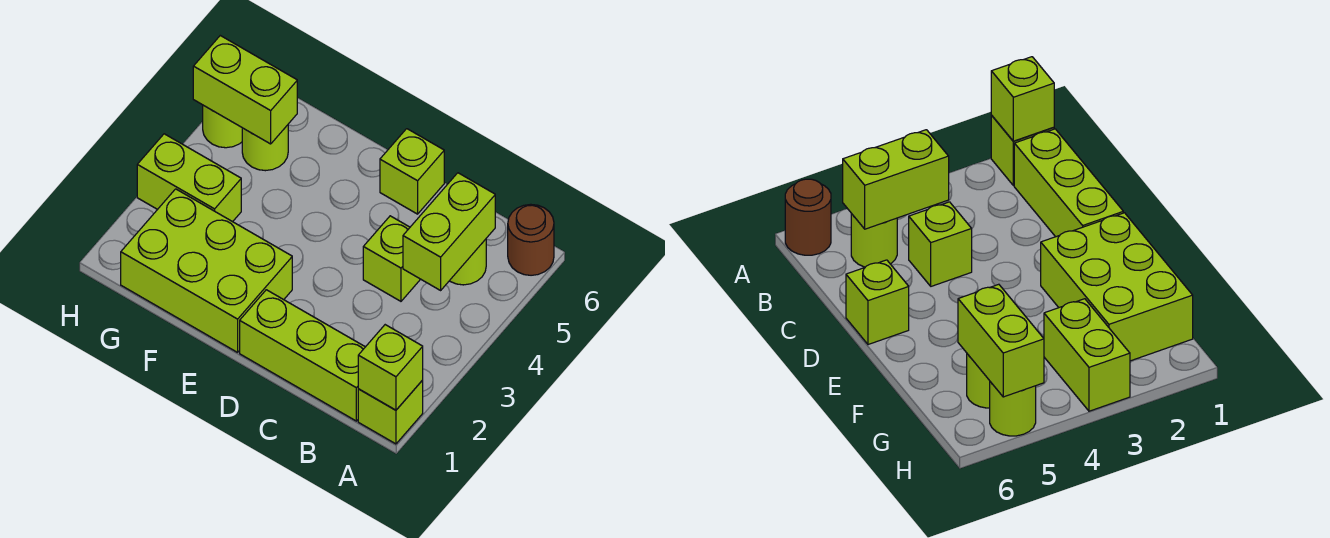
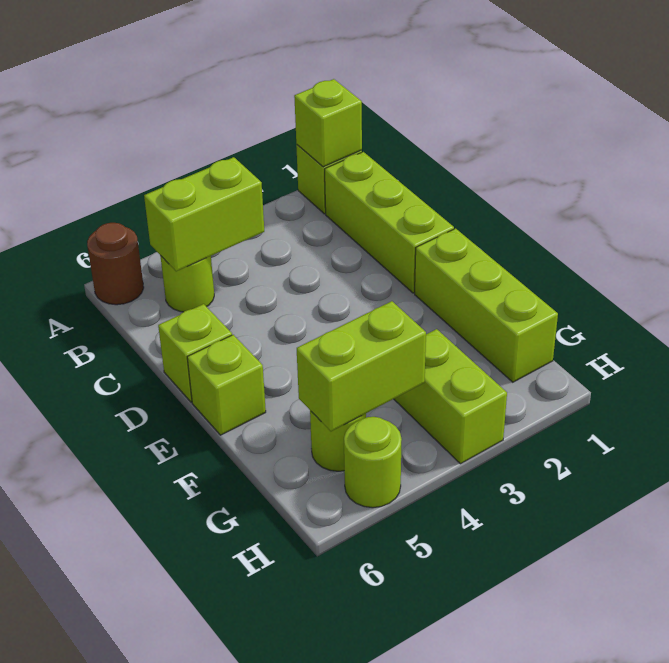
lime 1x1 brick [363,216,420,301] -> lime 1x1 brick moved to [187,335,266,435]
lime 2x3 brick [121,189,292,352] -> lime 1x3 brick [415,228,558,382]
lime 1x2 brick [193,36,297,144] -> lime 1x2 brick turned to [297,301,426,431]

